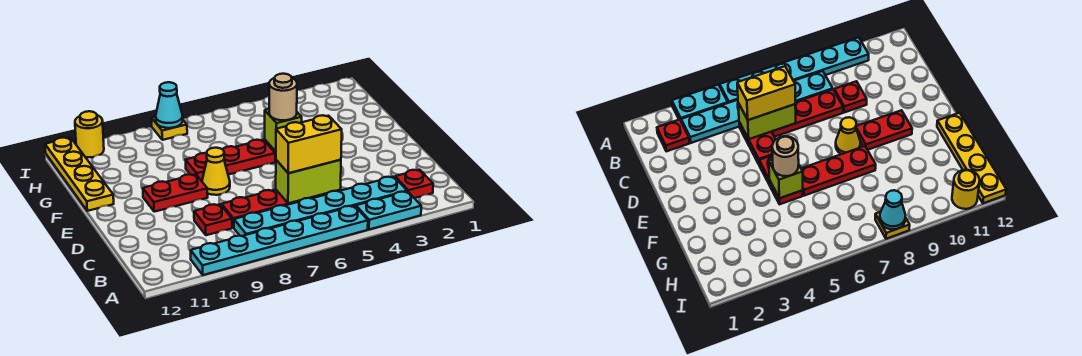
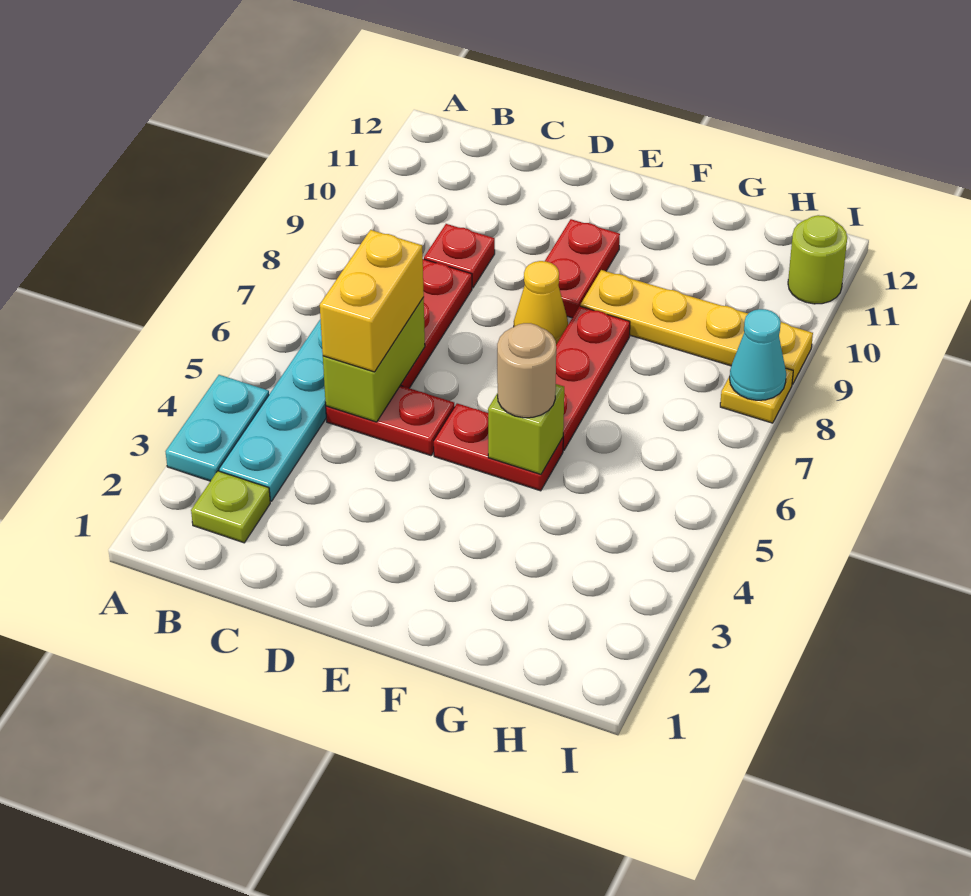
cyan 1x6 plate [191,206,368,275] -> none
red 1x1 plate [395,170,433,198] -> lime 1x1 plate [191,471,270,543]
yellow 1x4 plate [45,138,114,211] -> yellow 1x4 plate moved to [580,270,813,384]
yellow 1x1 round brick [75,111,104,157] -> lime 1x1 round brick [788,215,847,304]

